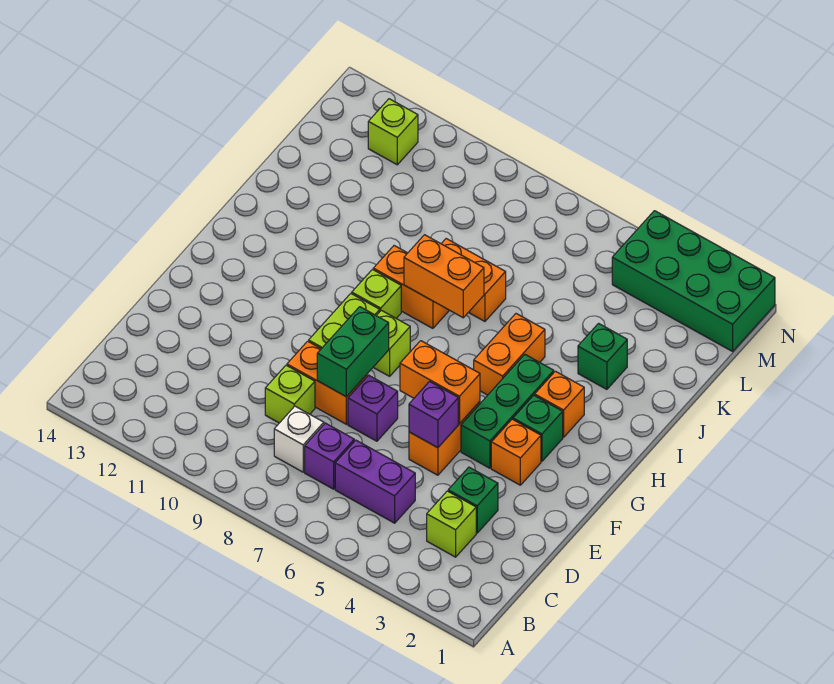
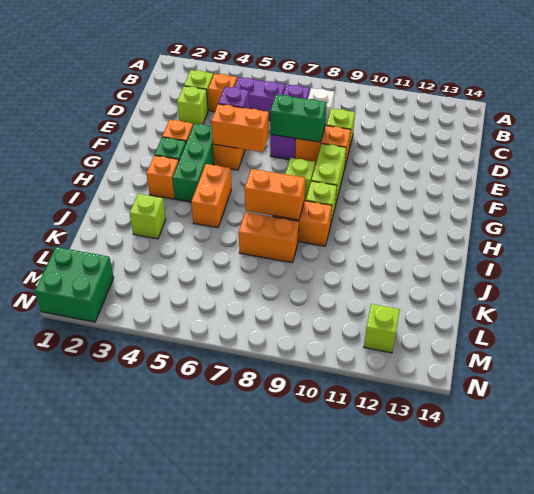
none -> orange 1x1 brick [208,74,237,112]
green 1x1 brick [448,467,498,533] -> lime 1x1 brick [177,86,208,125]
green 1x2 brick [317,307,389,397] -> green 1x2 brick turned to [270,94,327,142]
green 1x1 brick [578,323,627,389] -> lime 1x1 brick [130,194,166,239]
green 2x4 brick [612,211,775,351] -> green 2x2 brick [35,247,114,322]

